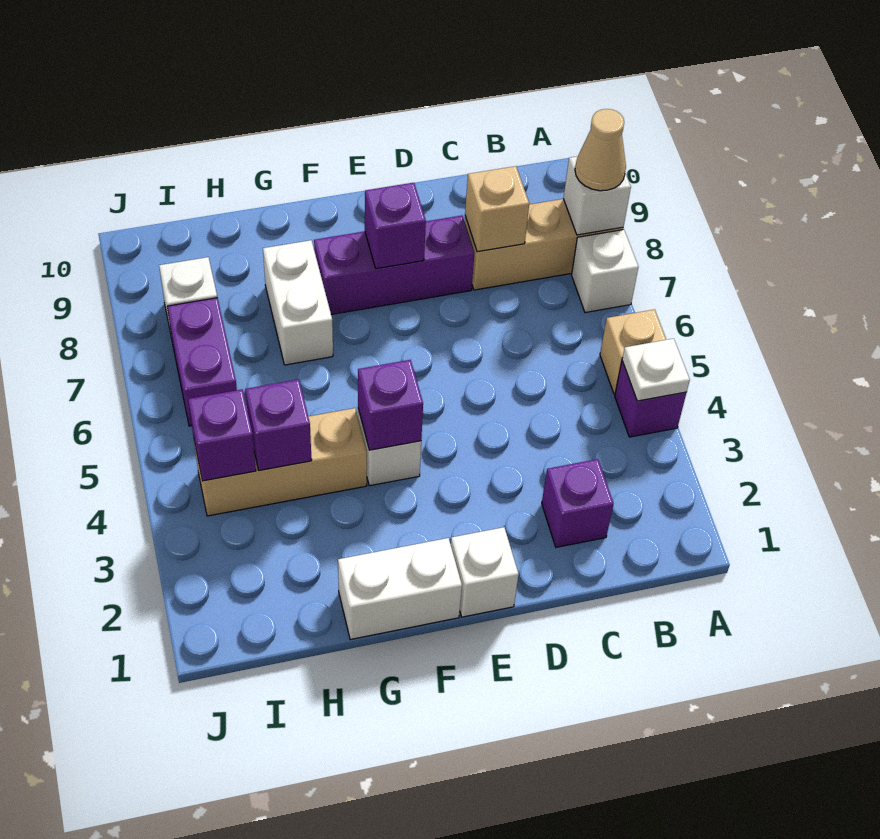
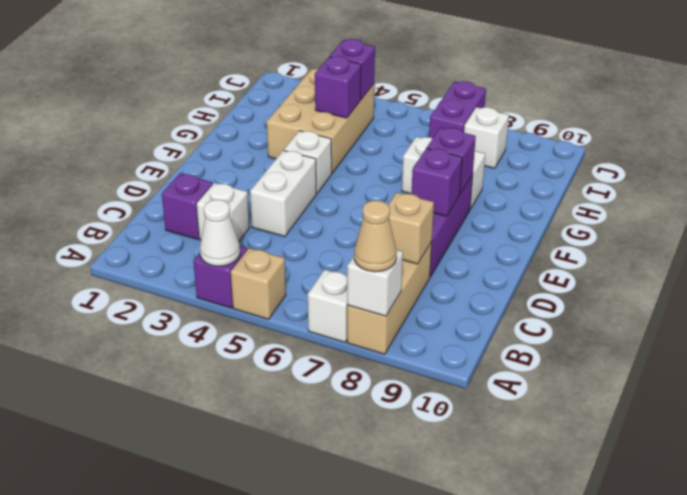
white 1x1 plate [622,339,690,401] -> white 1x1 cone [200,199,240,266]
white 1x1 brick [451,527,519,617] -> white 1x1 brick moved to [196,183,249,241]
white 1x2 brick [338,538,462,640] -> white 1x2 brick moved to [250,150,316,237]
purple 1x1 brick [358,360,423,450] -> purple 1x1 brick moved to [427,127,476,194]
tan 1x3 brick [194,408,367,516] -> tan 2x3 brick [267,68,374,173]
purple 1x2 brick [167,298,237,426] -> purple 1x2 brick turned to [429,81,486,138]

